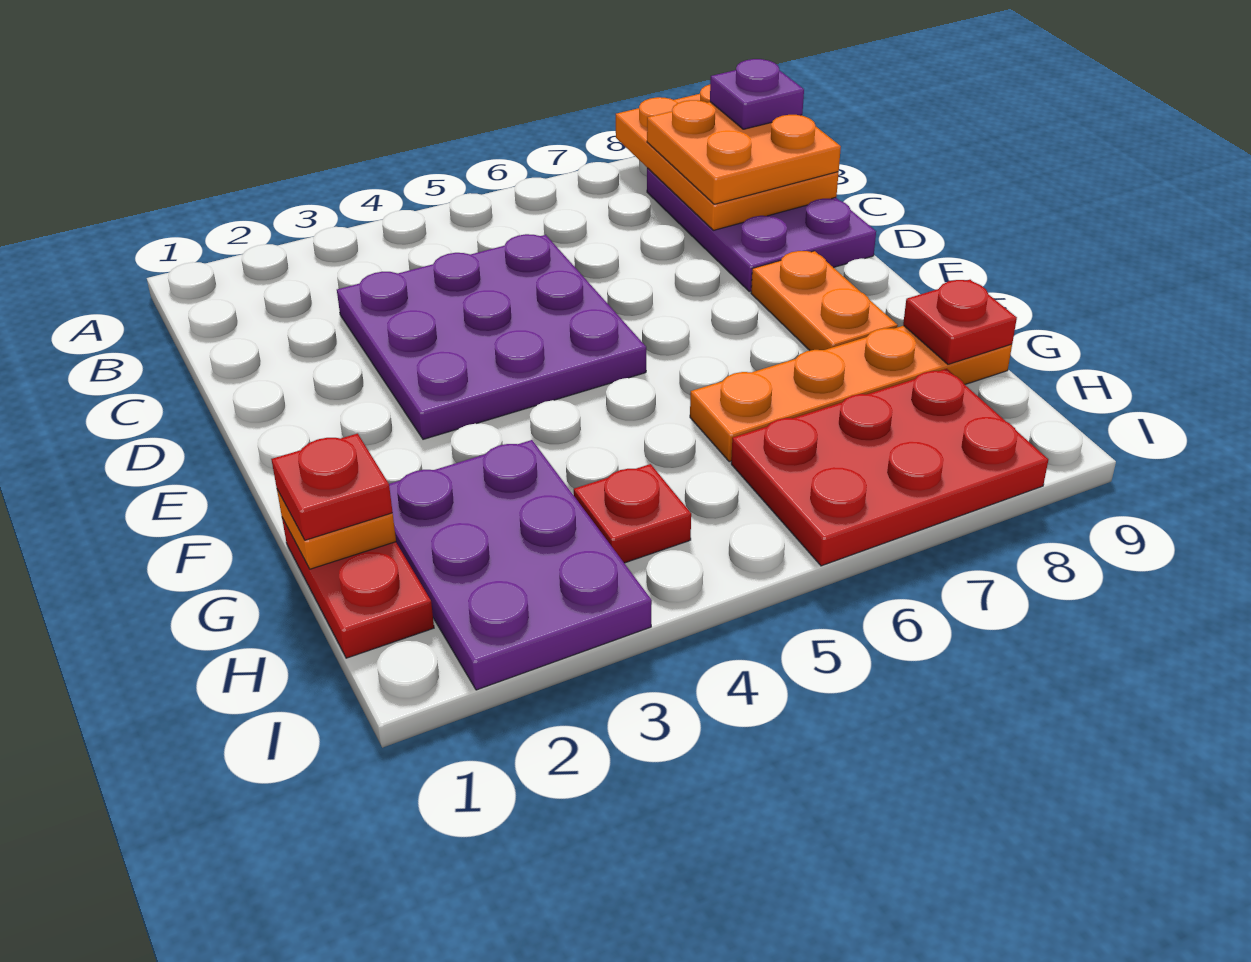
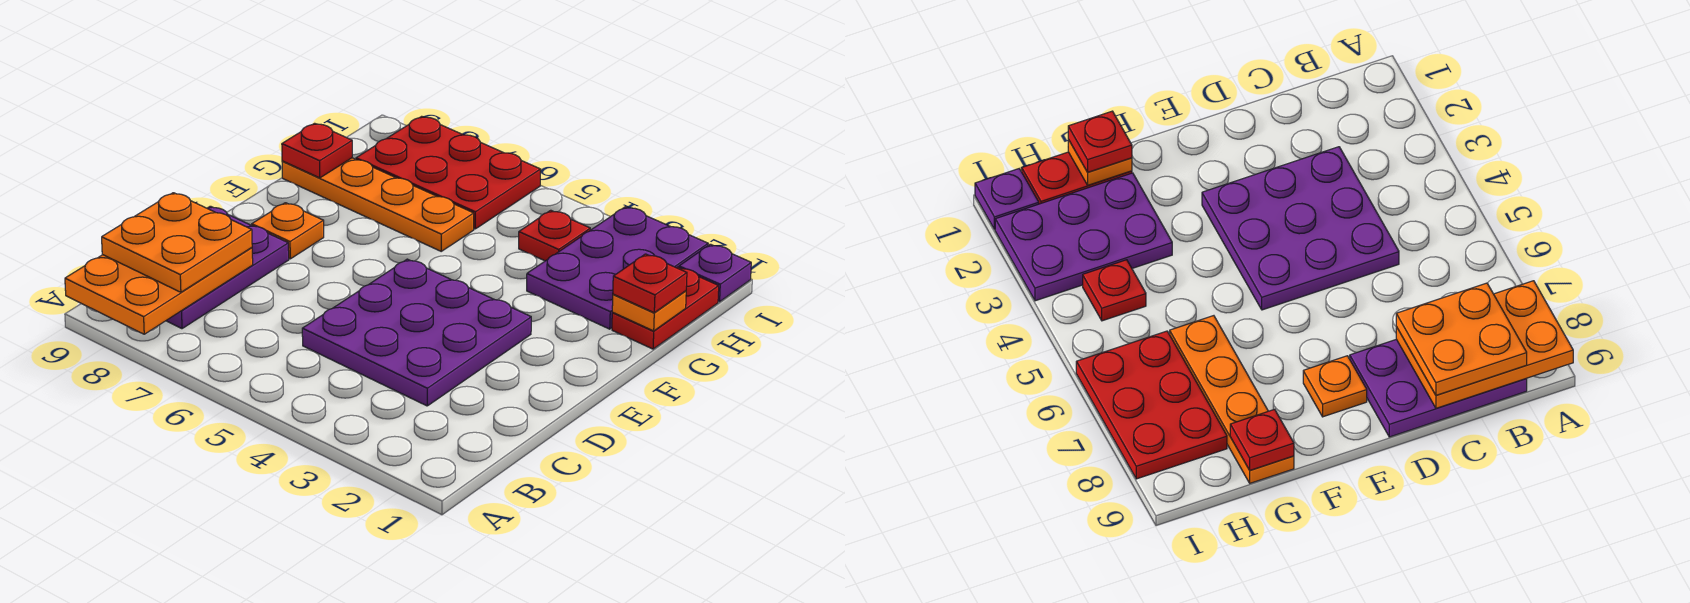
purple 1x1 plate [710,59,804,129] -> purple 1x1 plate moved to [679,244,751,302]
orange 1x2 plate [751,251,898,350] -> orange 1x1 plate [252,203,324,259]

